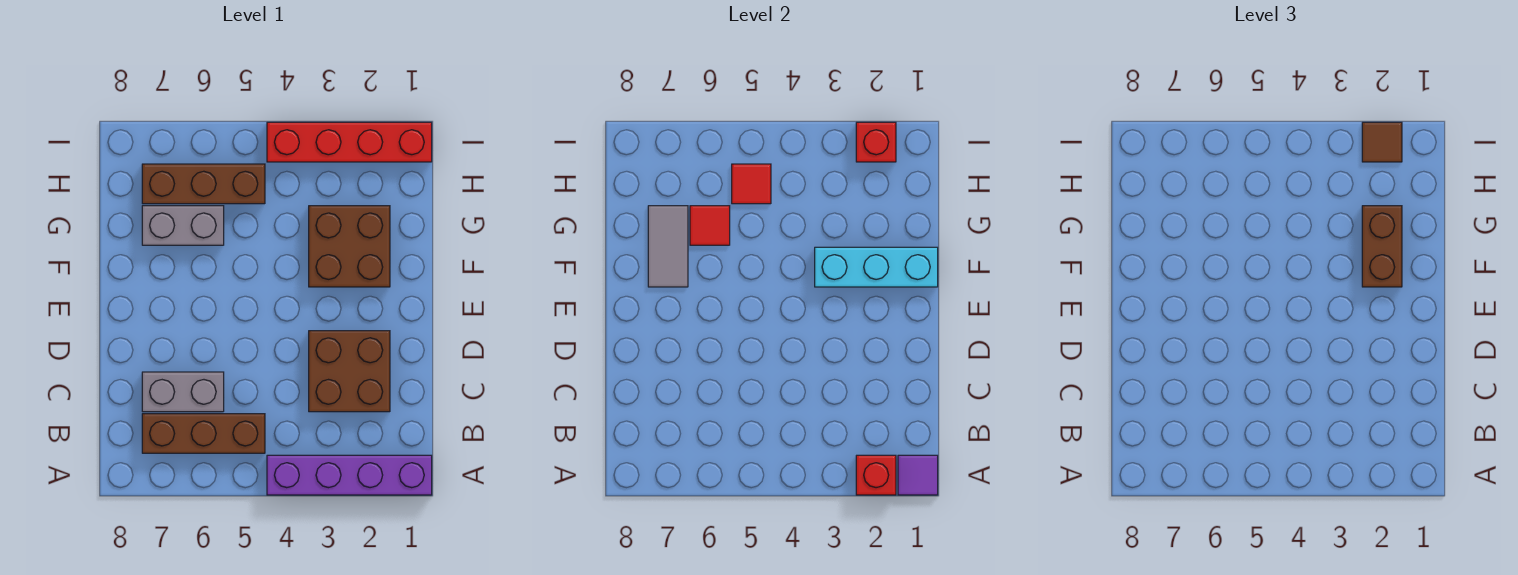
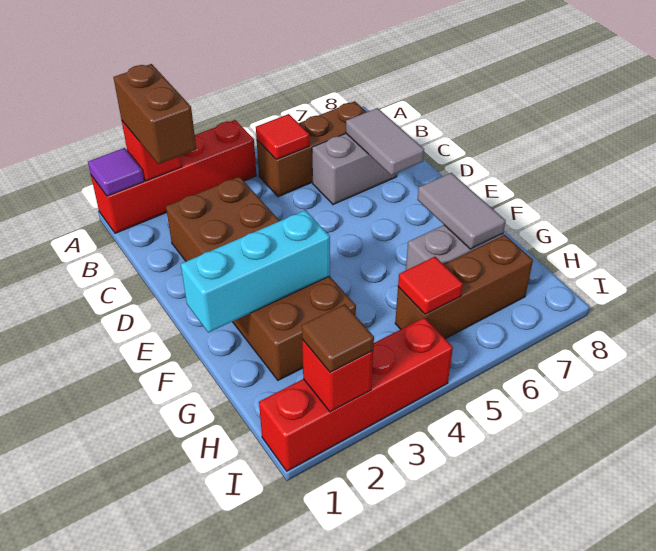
purple 1x4 brick [267,455,432,495] -> red 1x4 brick [91,120,256,233]
none -> grey 1x2 tile [346,108,424,175]
brown 1x2 brick [1362,206,1402,287] -> brown 1x2 brick moved to [113,64,196,164]
red 1x1 tile [690,206,730,245] -> red 1x1 tile moved to [256,114,309,159]

